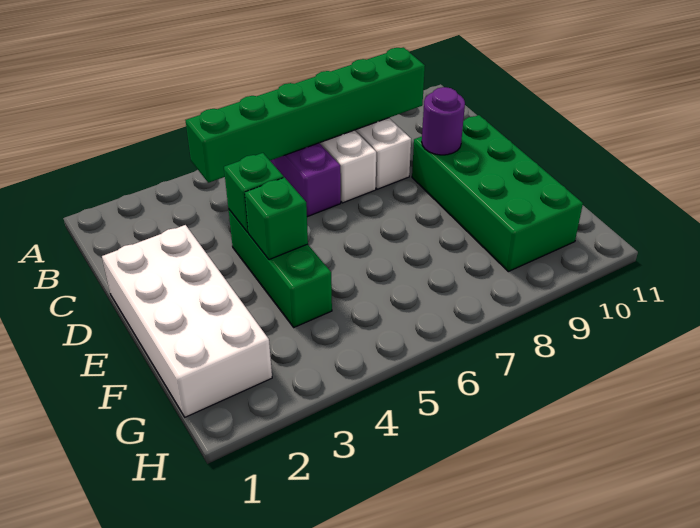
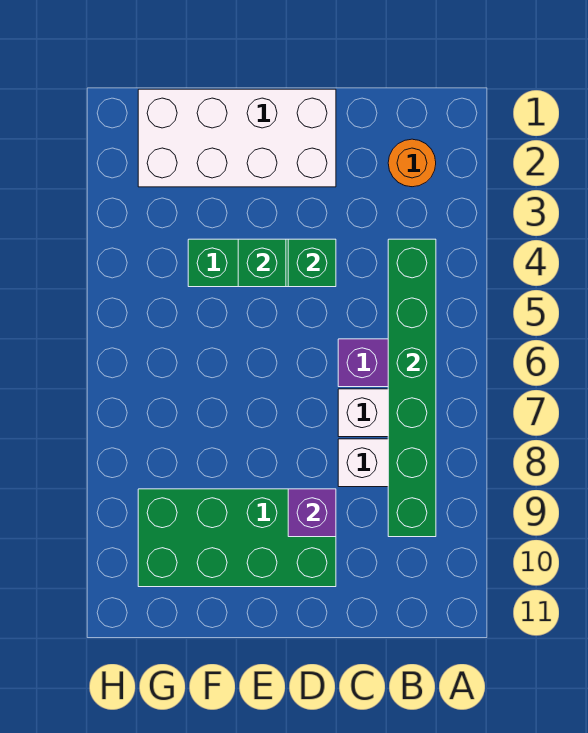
none -> orange 1x1 round brick [388,139,436,187]
purple 1x1 round brick [422,87,465,155] -> purple 1x1 brick [288,489,336,537]

